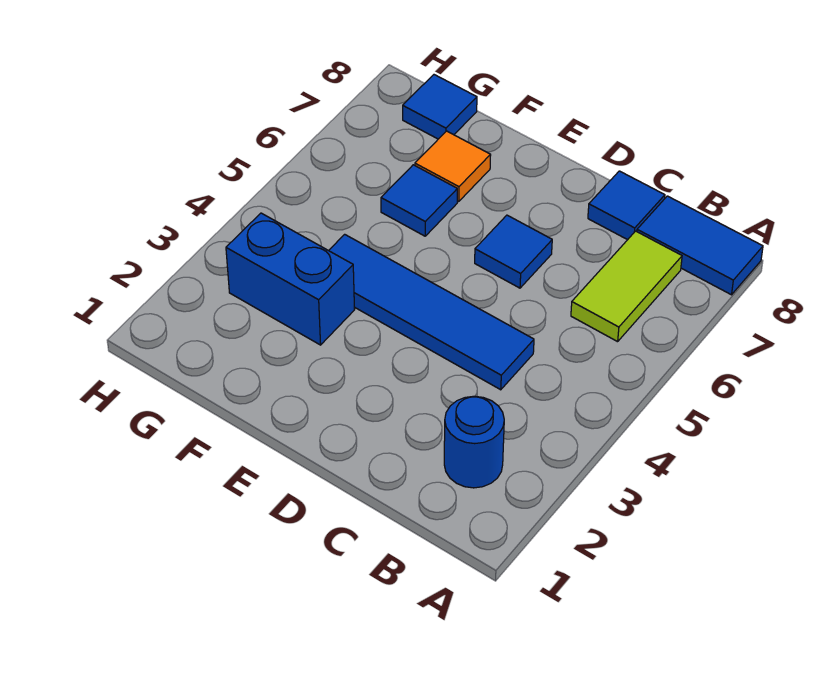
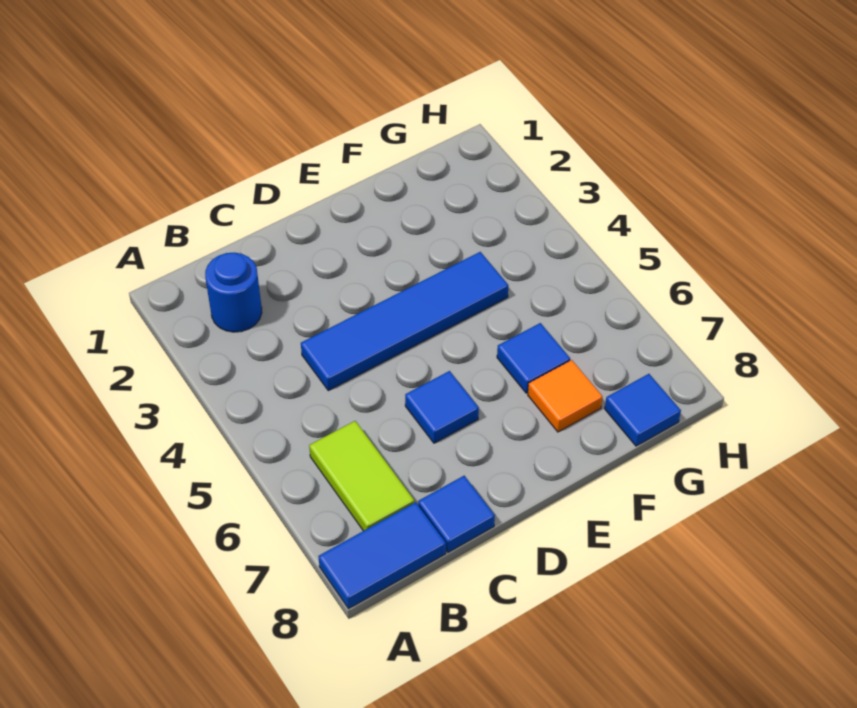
blue 1x2 brick [226,213,355,345] -> none

